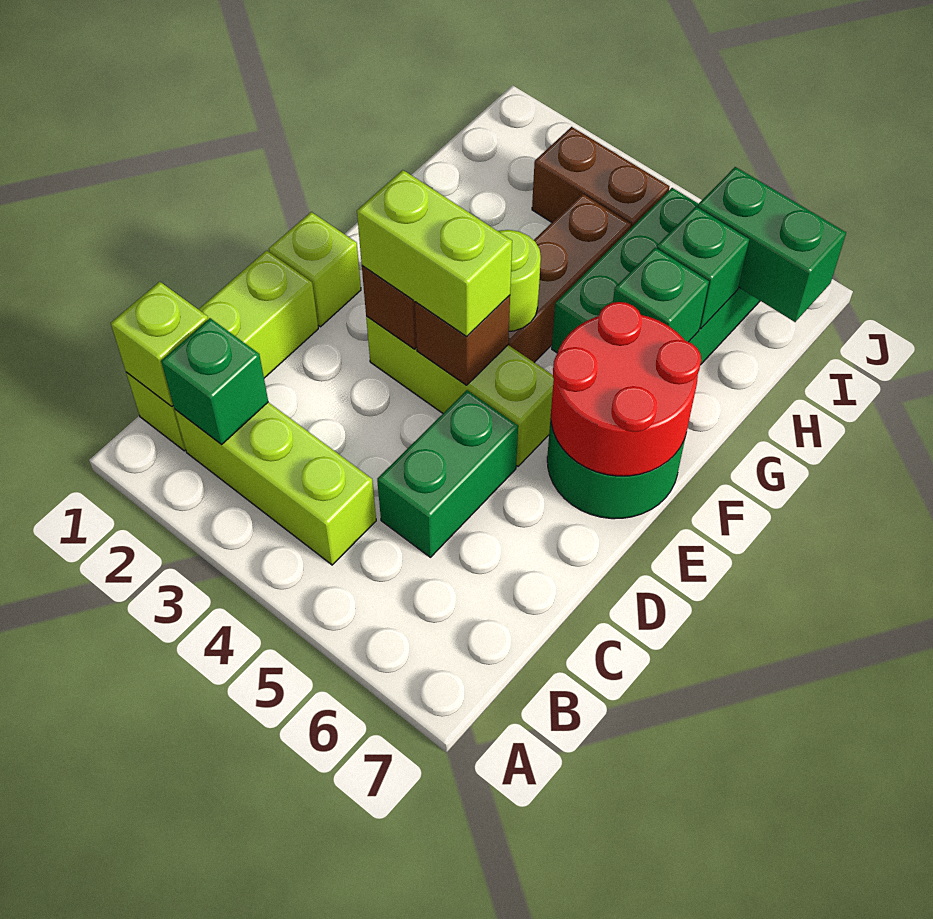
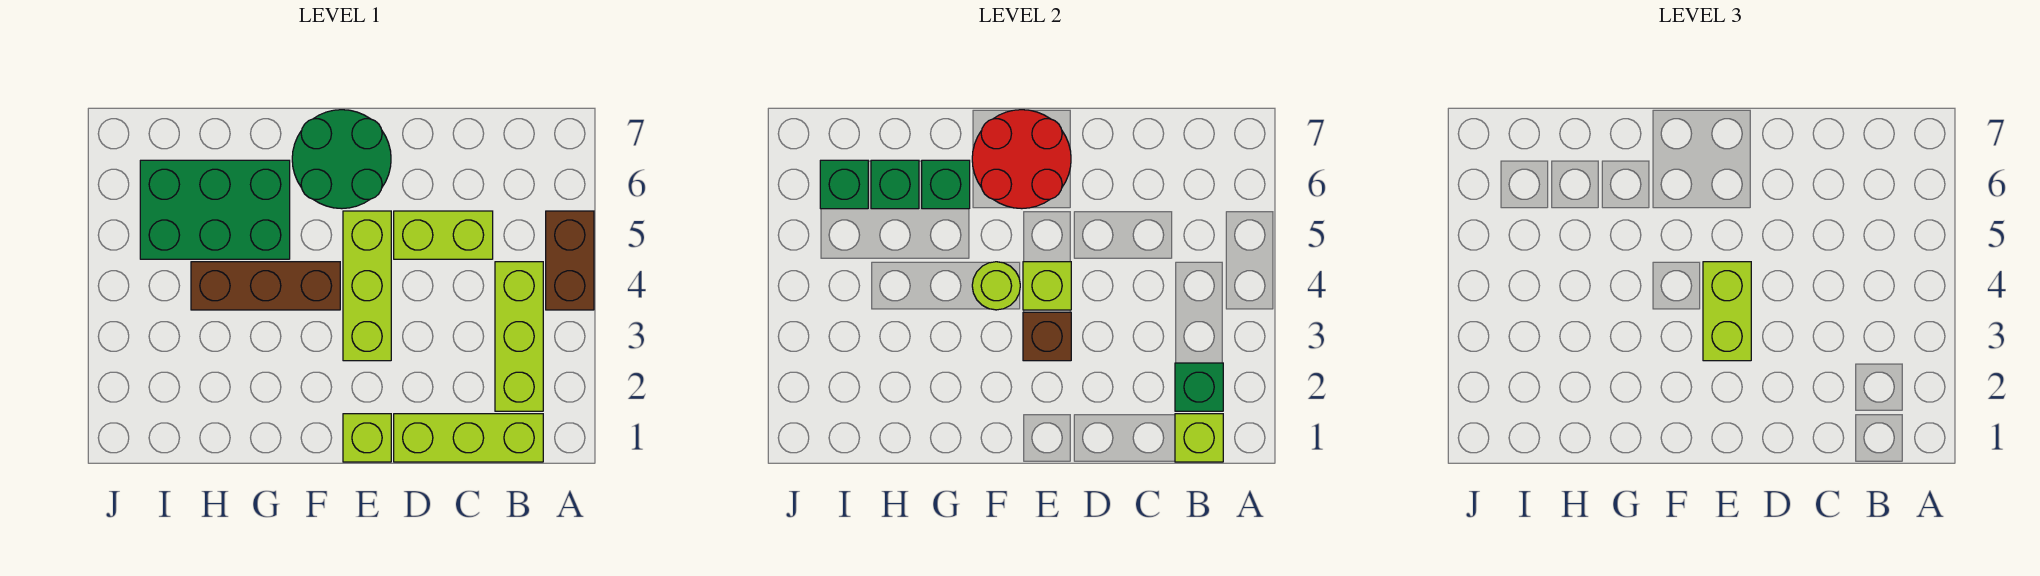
green 1x2 brick [377,390,518,557] -> lime 1x2 brick [394,211,493,259]
brown 1x1 brick [415,295,510,385] -> lime 1x1 brick [1023,262,1071,310]
brown 1x2 brick [532,127,669,228] -> brown 1x2 brick moved to [546,211,594,310]
green 1x2 brick [697,167,846,322] -> green 1x1 brick [820,160,868,209]

